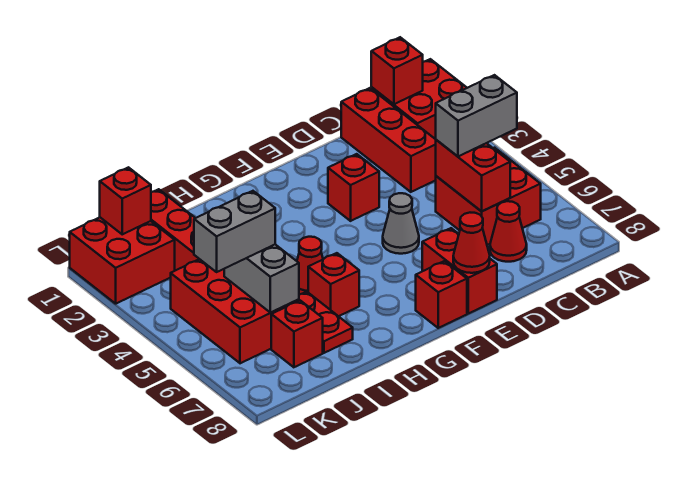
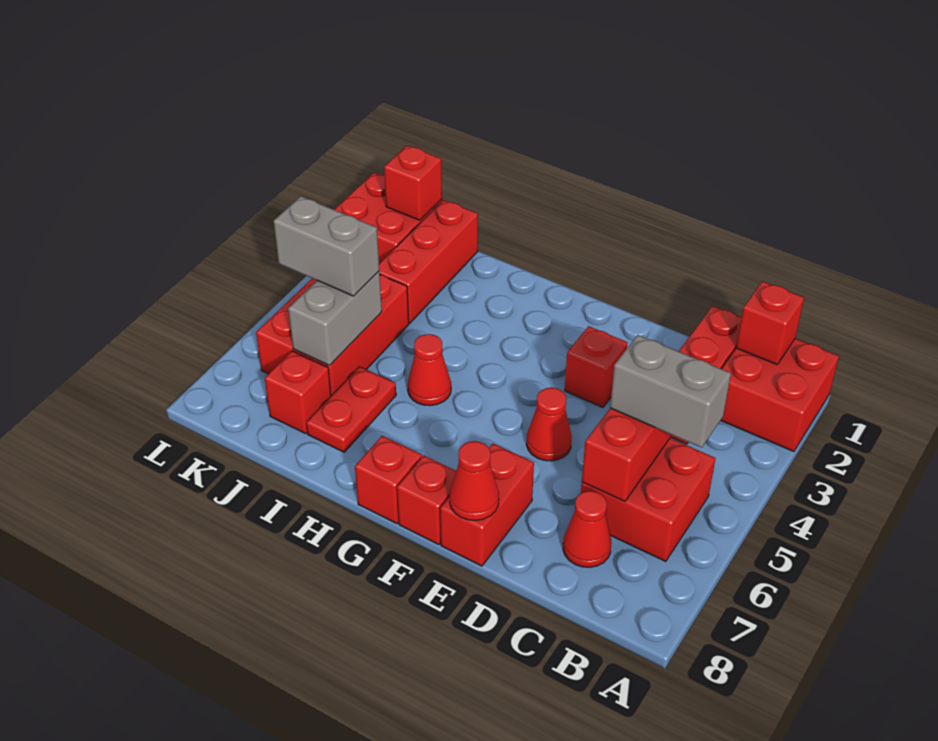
grey 1x1 cone [383,193,419,254] -> red 1x1 cone [526,388,572,461]
red 1x1 brick [308,253,359,316] -> red 1x1 brick moved to [355,436,422,524]

